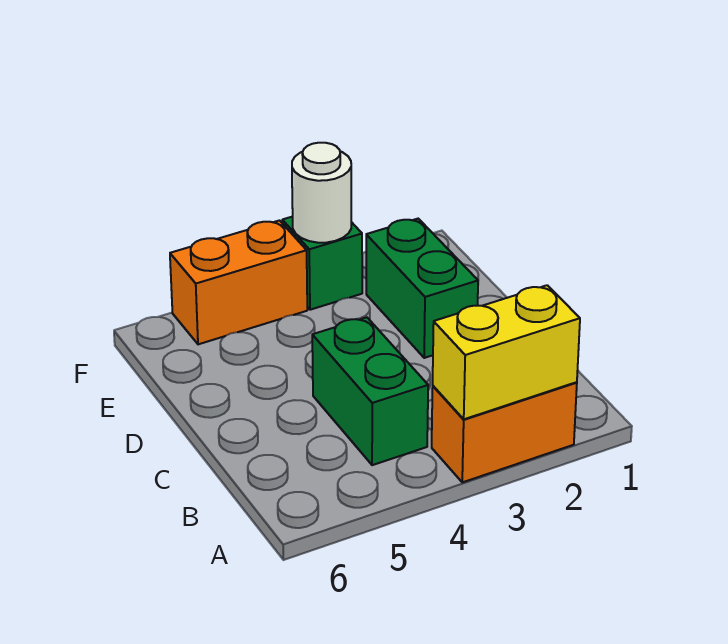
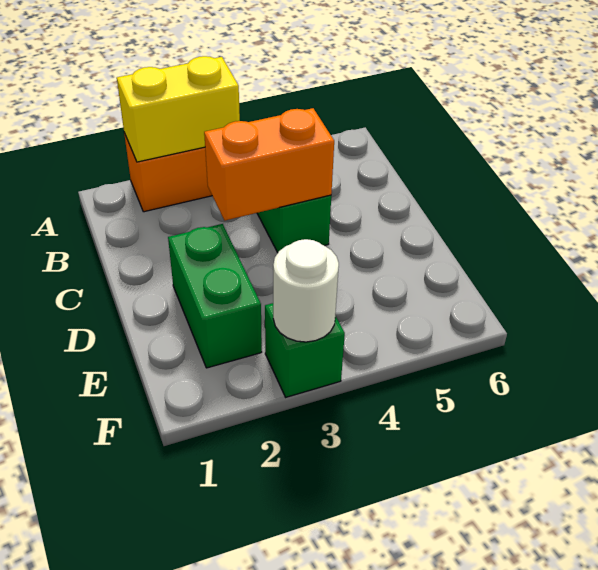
orange 1x2 brick [170,221,307,344] -> orange 1x2 brick moved to [204,108,334,220]

